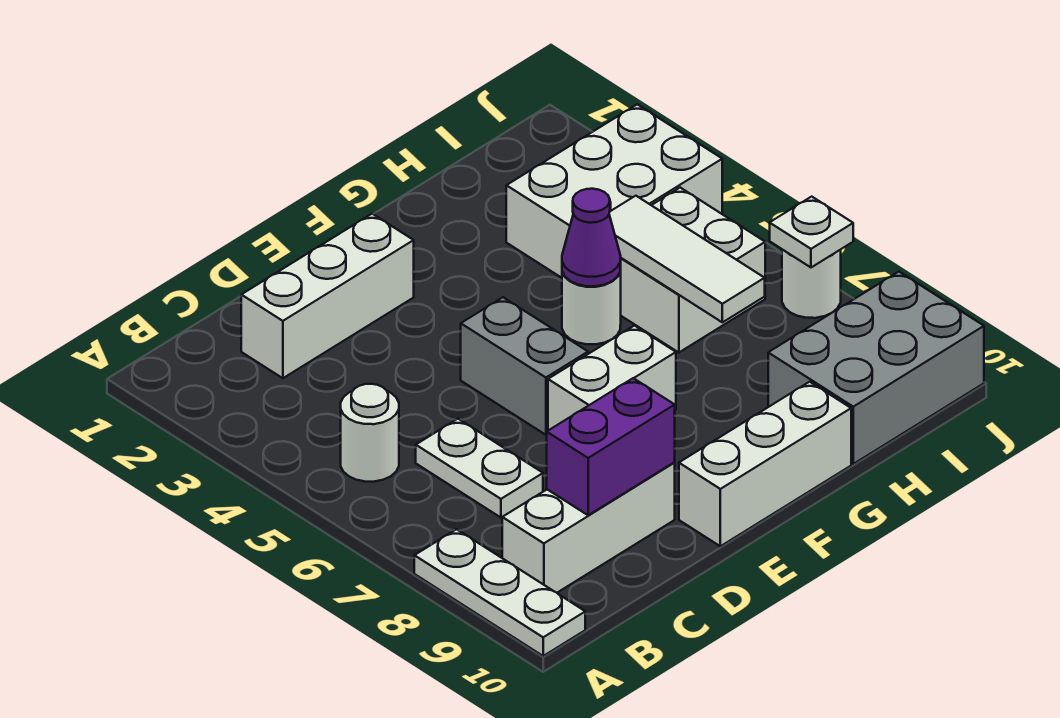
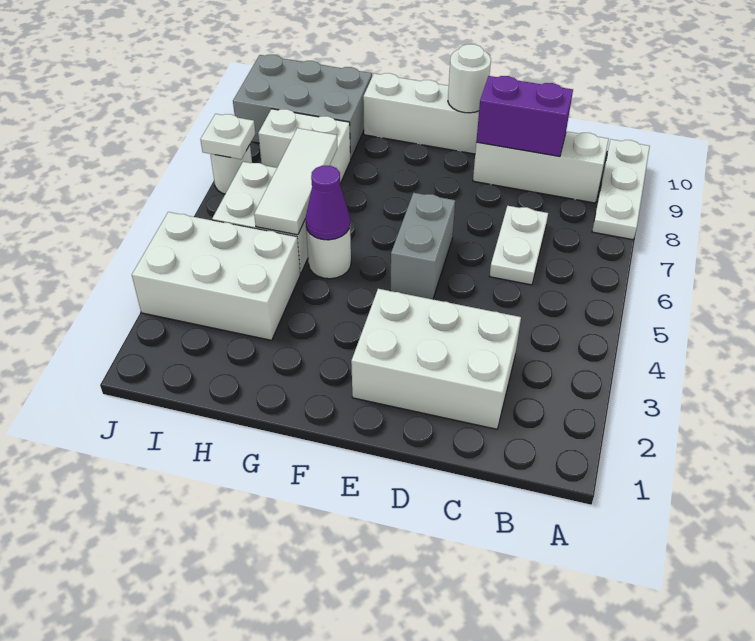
white 1x1 round brick [341,384,399,482] -> white 1x1 round brick moved to [448,44,491,113]
white 1x3 brick [241,214,414,378] -> white 2x3 brick [351,289,521,429]
white 1x2 brick [548,326,676,430] -> white 1x2 brick moved to [258,109,351,184]

